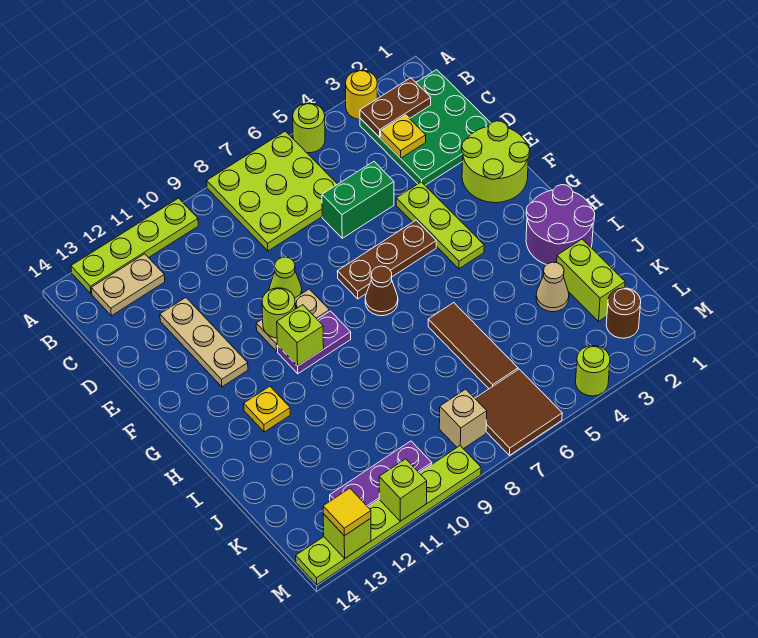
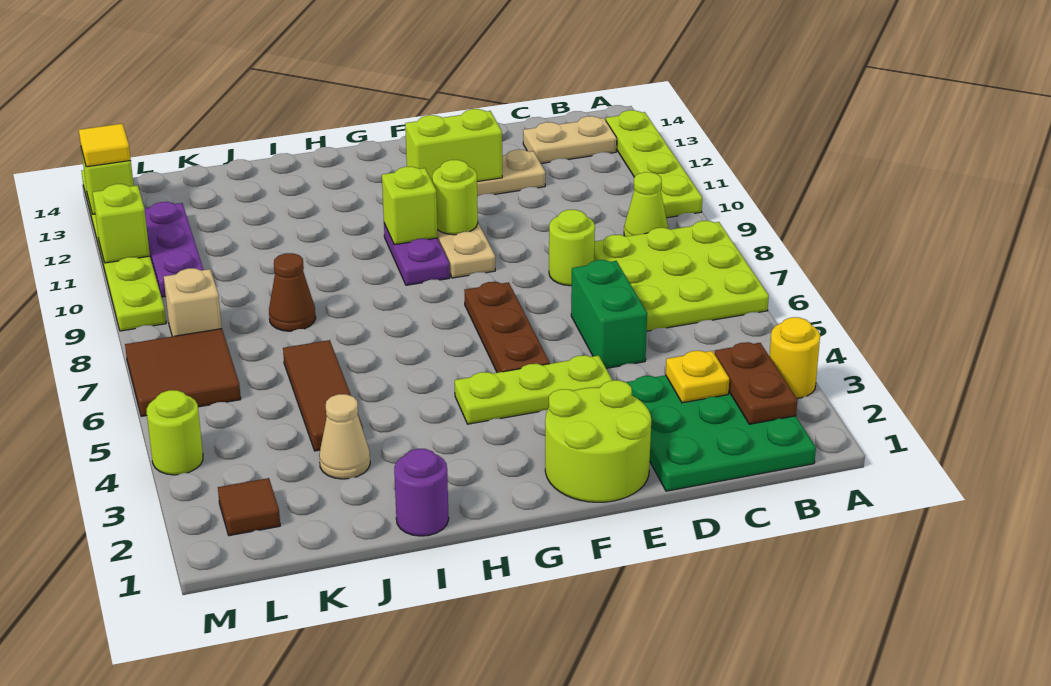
lime 1x1 round brick [293,103,325,153] -> lime 1x1 round brick moved to [549,210,595,286]
tan 1x2 plate [91,254,165,316] -> tan 1x2 plate turned to [523,116,617,163]
lime 1x1 cone [269,257,302,298] -> lime 1x1 cone moved to [624,172,668,236]
brown 1x1 cone [365,266,398,316] -> brown 1x1 cone moved to [269,253,316,331]
purple 2x2 round brick [526,185,595,265] -> purple 1x1 round brick [394,449,449,536]
yellow 1x1 plate [244,386,290,432] -> none
brown 1x3 tile [428,303,518,389] -> brown 1x3 tile turned to [283,340,363,451]
lime 1x2 brick [557,239,625,321] -> lime 1x2 brick moved to [405,109,502,182]
brown 1x1 round brick [606,288,641,338] -> brown 1x1 tile [218,478,280,536]

